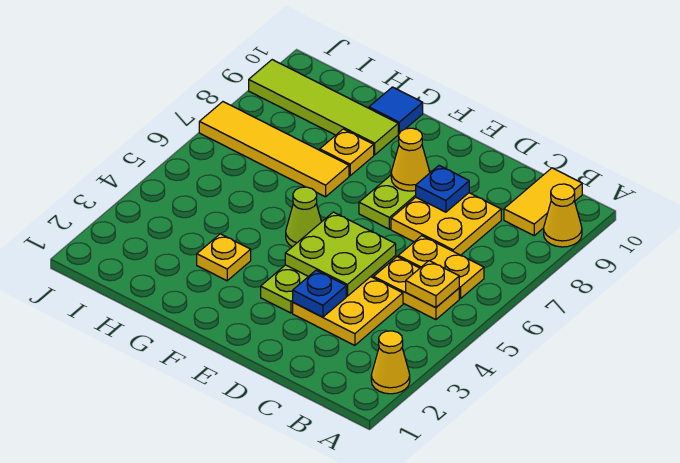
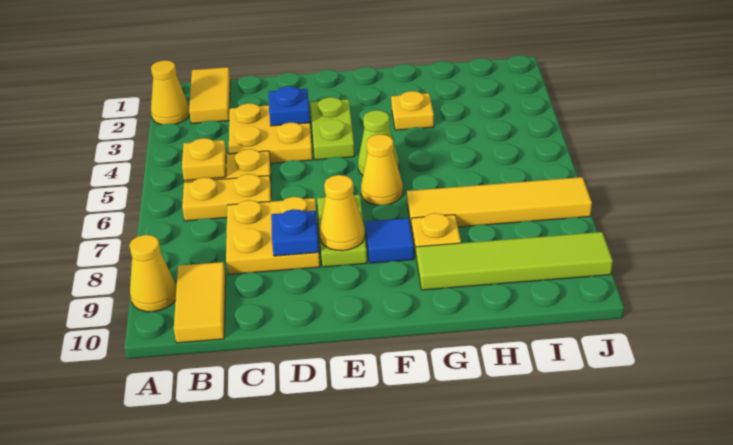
none -> yellow 1x2 tile [189,67,230,124]
lime 2x2 plate [285,212,396,296] -> none
none -> yellow 1x1 cone [361,134,403,205]
blue 1x1 tile [369,87,423,134] -> blue 1x1 tile moved to [365,218,414,263]

